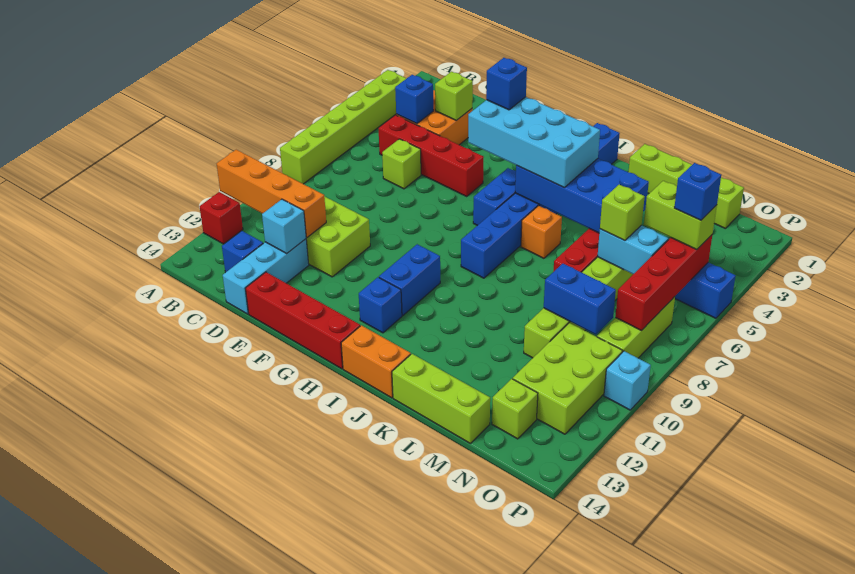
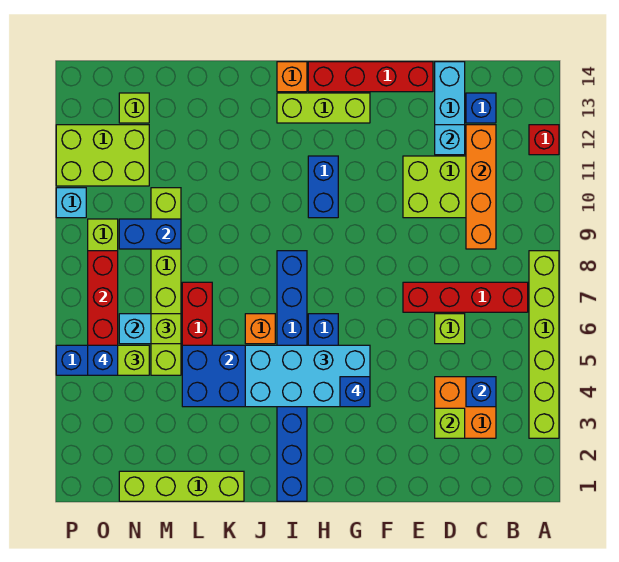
orange 1x4 brick [217,150,326,237] -> orange 1x4 brick turned to [466,125,496,249]
red 1x4 brick [379,115,484,196] -> red 1x4 brick moved to [403,282,528,312]
blue 1x1 brick [359,277,402,333] -> none
orange 1x2 brick [341,325,411,398] -> orange 1x1 brick [277,62,307,92]
lime 1x3 brick [392,354,490,443] -> lime 1x3 brick moved to [277,93,370,123]
lime 2x3 brick [513,323,622,434] -> lime 2x3 brick turned to [56,125,149,186]

